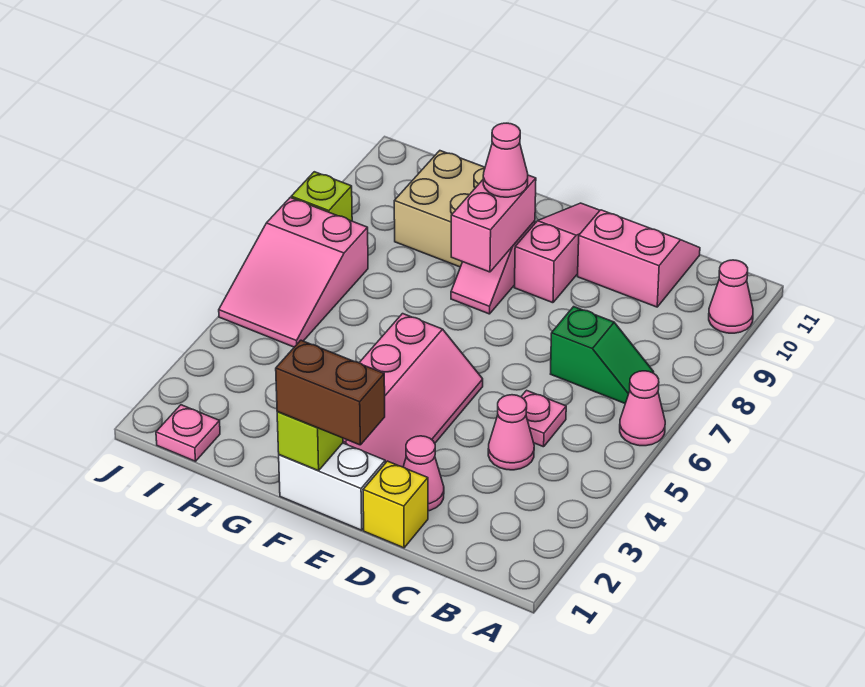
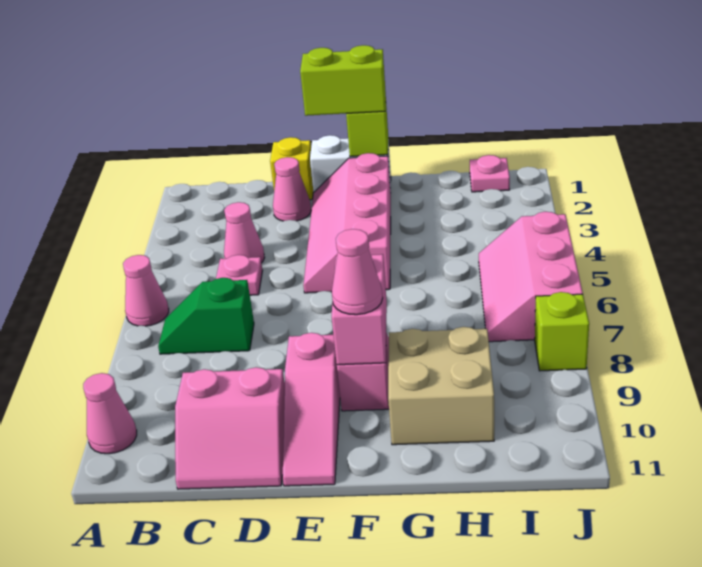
brown 1x2 brick [276,340,385,445] -> lime 1x2 brick [300,45,386,116]
pink 2x3 slope [219,198,368,347] -> pink 2x3 slope turned to [479,212,583,342]

